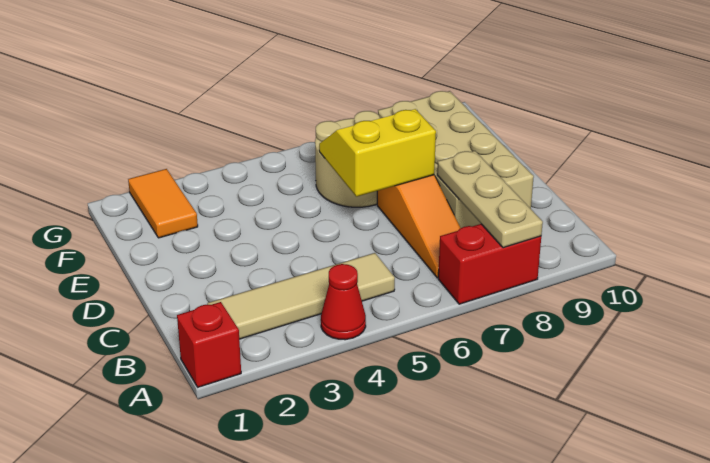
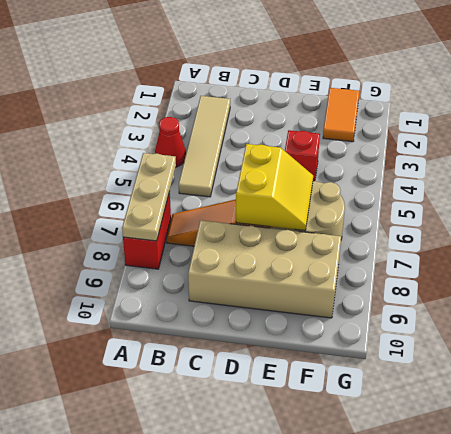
red 1x1 brick [177,302,241,387] -> red 1x1 brick moved to [285,130,320,181]
tan 1x3 plate [437,151,543,248] -> tan 1x3 plate turned to [122,153,176,241]
orange 1x2 tile [128,169,198,238] -> orange 1x2 tile turned to [323,88,359,142]

